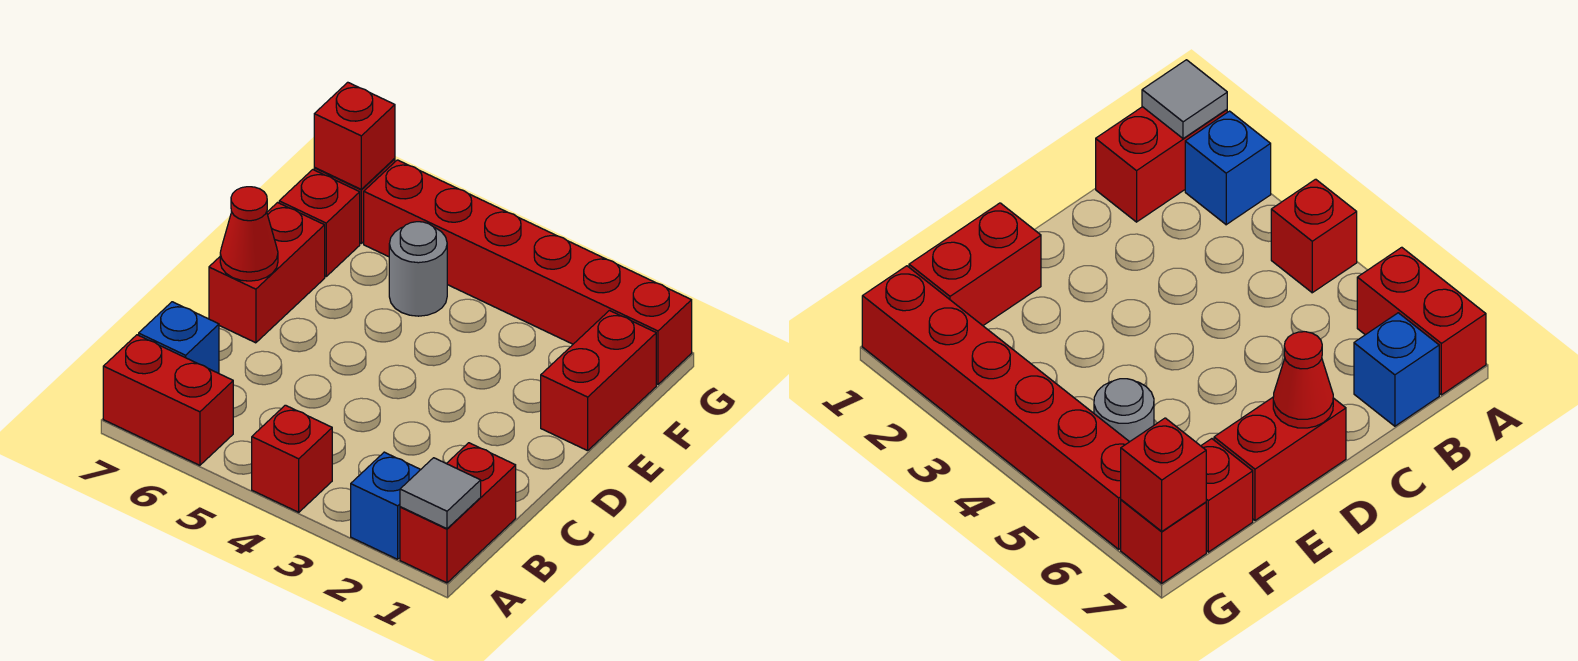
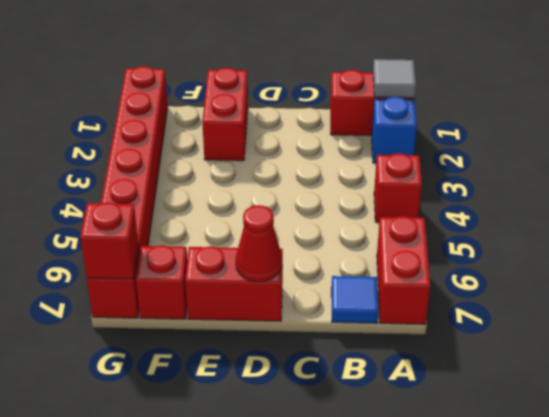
blue 1x1 brick [139,302,219,373] -> blue 1x1 tile [331,276,378,323]
red 1x2 brick [541,311,656,451] -> red 1x2 brick turned to [202,68,248,161]
grey 1x1 round brick [389,222,447,316] -> none

